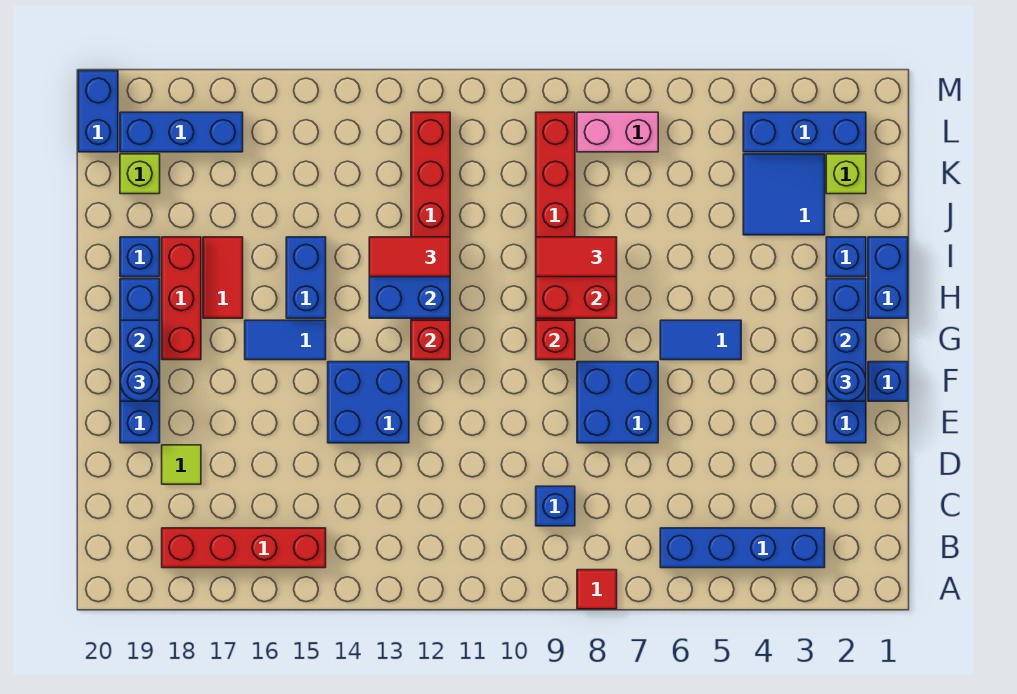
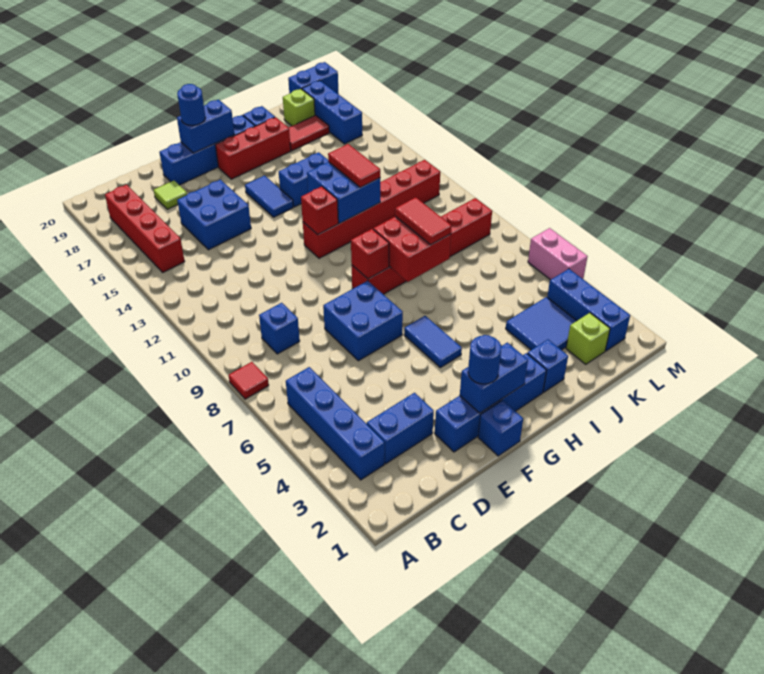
blue 2x2 brick [328,362,409,443] -> blue 2x2 brick moved to [177,180,251,250]
blue 1x2 brick [868,237,908,318] -> blue 1x2 brick moved to [367,393,434,464]
red 1x2 tile [203,237,243,318] -> red 1x2 tile moved to [289,115,329,151]
pink 1x2 brick [577,112,658,152] -> pink 1x2 brick moved to [528,228,588,280]

